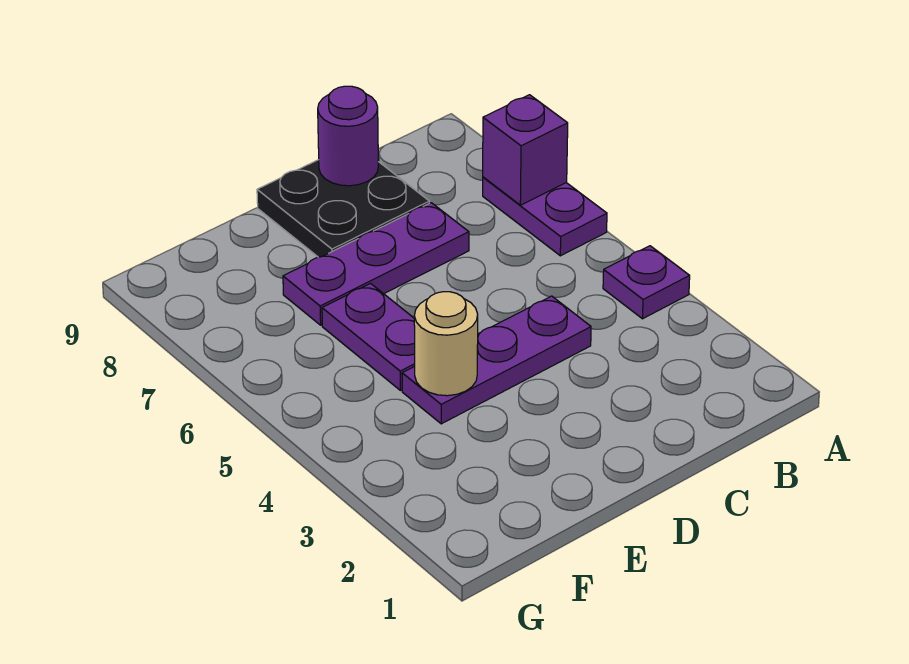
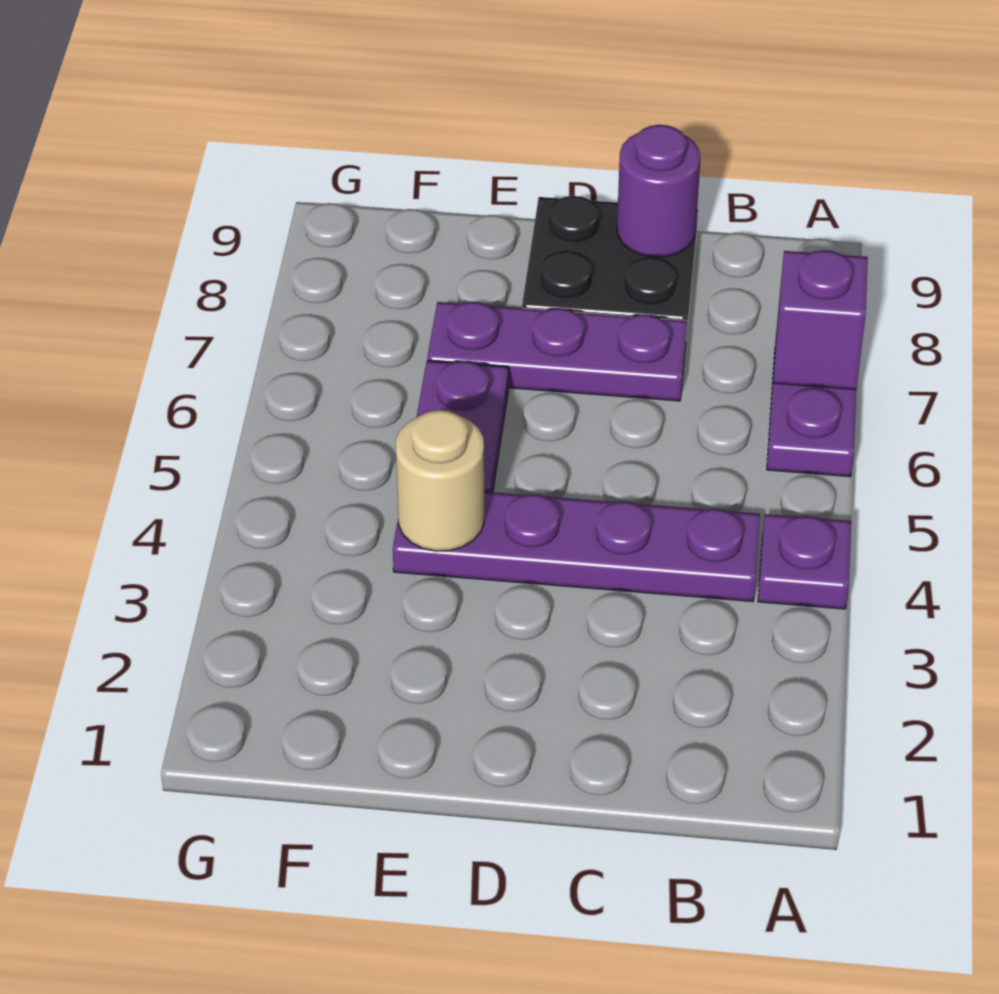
purple 1x3 plate [402,296,591,424] -> purple 1x4 plate [393,492,760,602]

